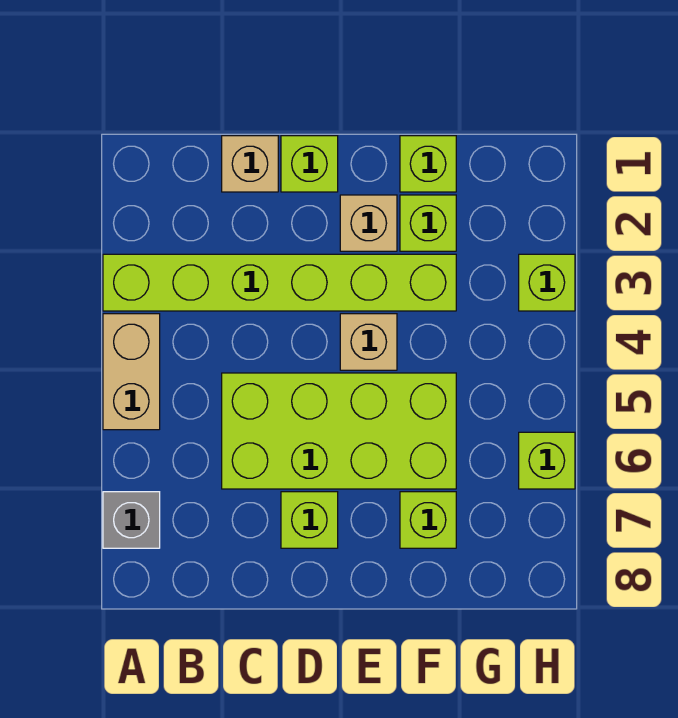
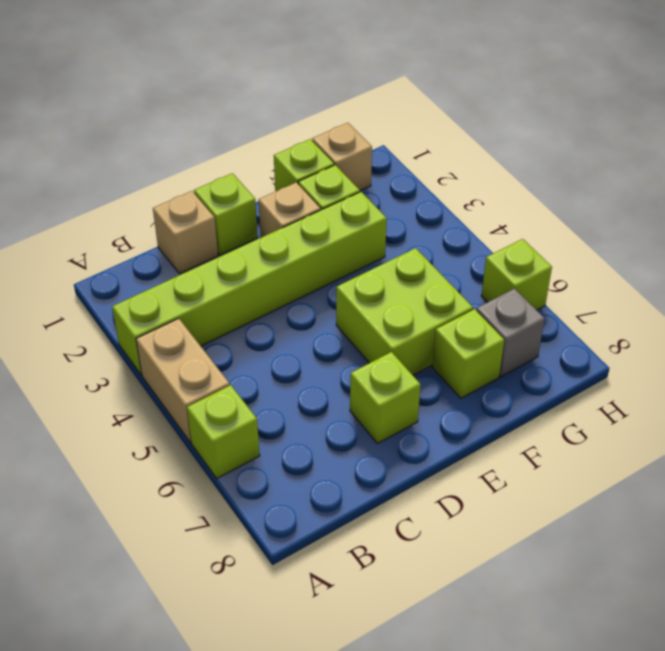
grey 1x1 brick [103,492,160,548] -> grey 1x1 brick moved to [476,288,545,377]
lime 2x4 brick [222,373,456,489] -> lime 2x2 brick [336,248,473,375]
tan 1x1 brick [340,314,397,370] -> tan 1x1 brick moved to [312,123,372,191]
lime 1x1 brick [519,254,575,311] -> lime 1x1 brick moved to [187,385,260,478]

